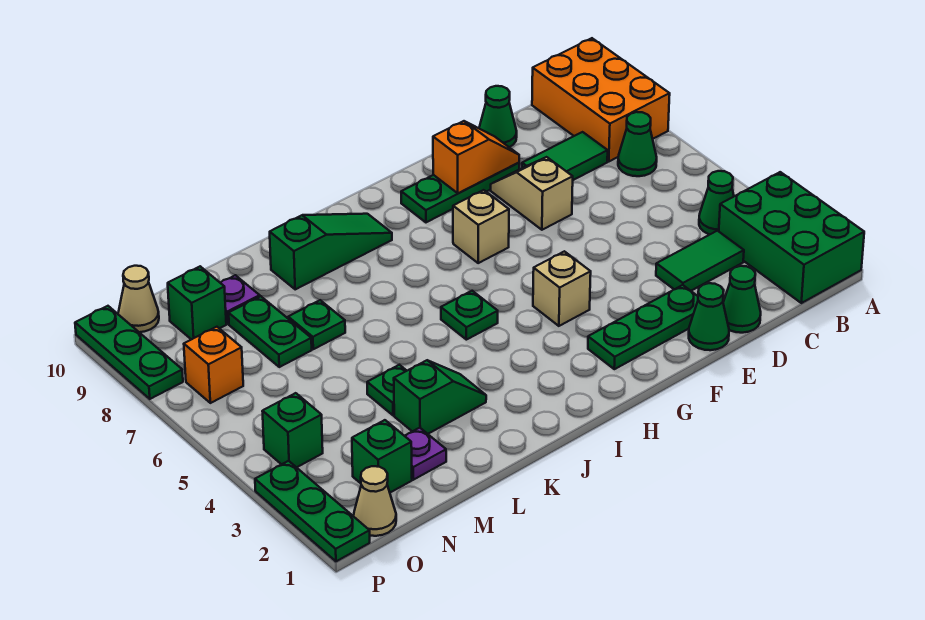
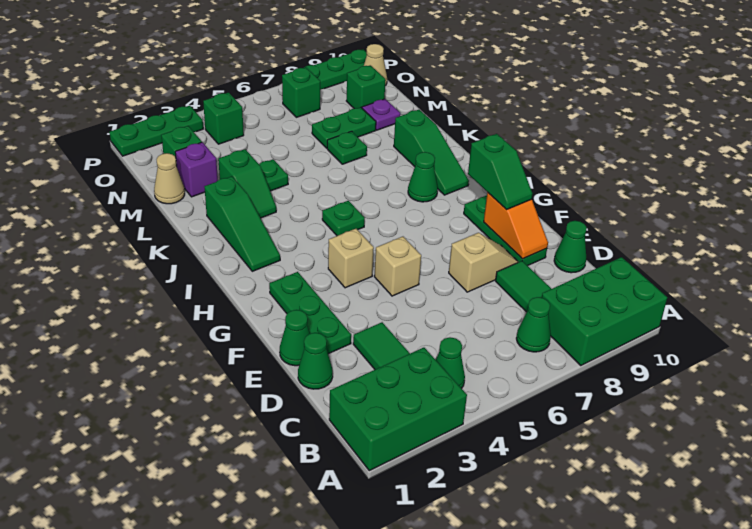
orange 2x3 brick [532,38,670,161] -> green 2x3 brick [542,257,667,366]
none -> green 1x2 slope [468,134,532,210]
tan 1x1 brick [453,190,509,263] -> tan 1x1 brick moved to [374,237,421,296]
none -> green 1x3 slope [204,176,280,271]
none -> green 1x1 cone [408,152,438,202]
purple 1x1 plate [405,428,446,480] -> purple 1x1 brick [175,142,218,197]
tan 1x1 cone [354,466,396,536] -> tan 1x1 cone moved to [154,153,185,204]
orange 1x1 brick [184,327,243,403] -> green 1x1 brick [282,67,320,117]

